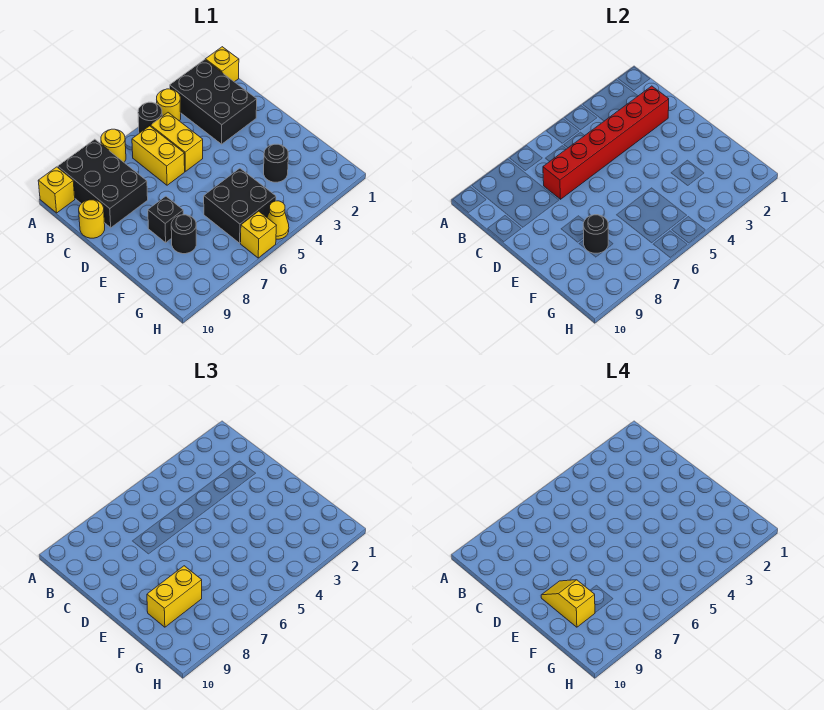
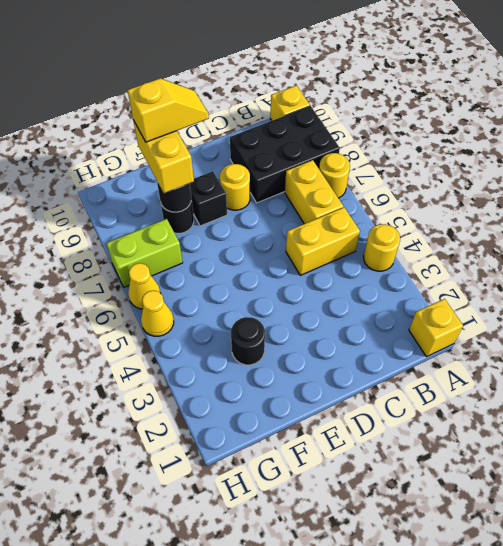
black 2x3 brick [170,60,257,144] -> none
black 1x1 round brick [138,102,162,133] -> none
yellow 1x2 brick [132,126,185,185] -> yellow 1x2 brick turned to [285,160,343,224]
red 1x6 brick [543,86,669,199] -> none
yellow 1x1 round brick [79,200,105,238] -> yellow 1x1 round brick moved to [220,164,250,210]
black 2x2 brick [204,168,276,243] -> none
none -> lime 1x2 brick [106,219,183,287]
yellow 1x1 brick [241,211,277,258] -> yellow 1x1 cone [128,263,160,309]

